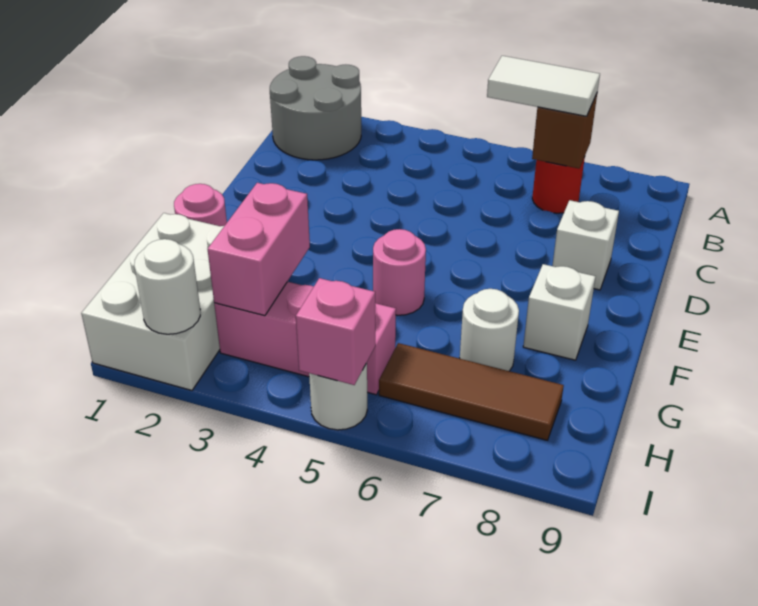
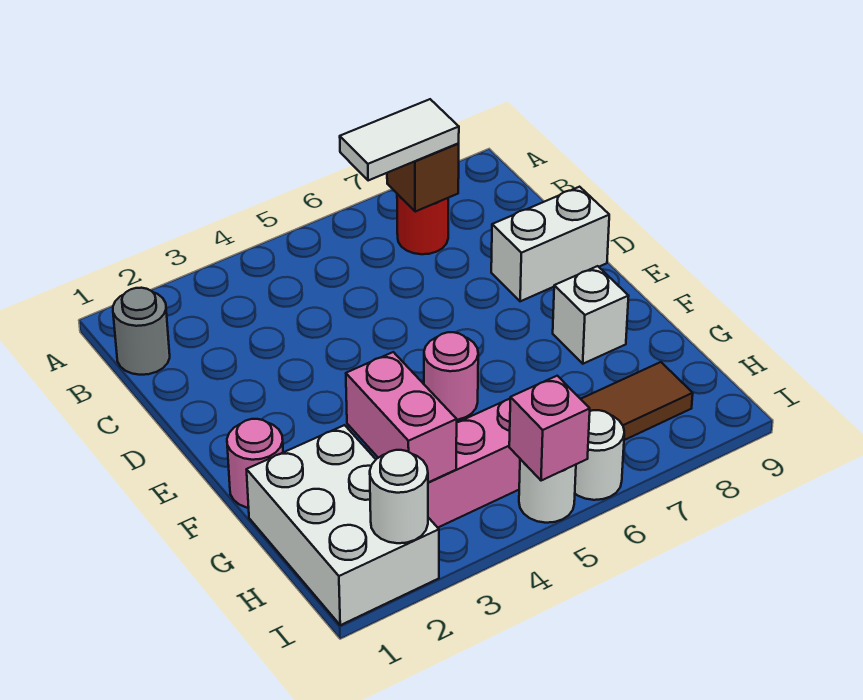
grey 2x2 round brick [270,56,361,160] -> grey 1x1 round brick [113,288,170,375]
white 1x1 brick [552,200,619,290] -> white 1x2 brick [491,187,609,301]
white 1x1 round brick [460,289,519,371] -> white 1x1 round brick moved to [575,410,624,500]

